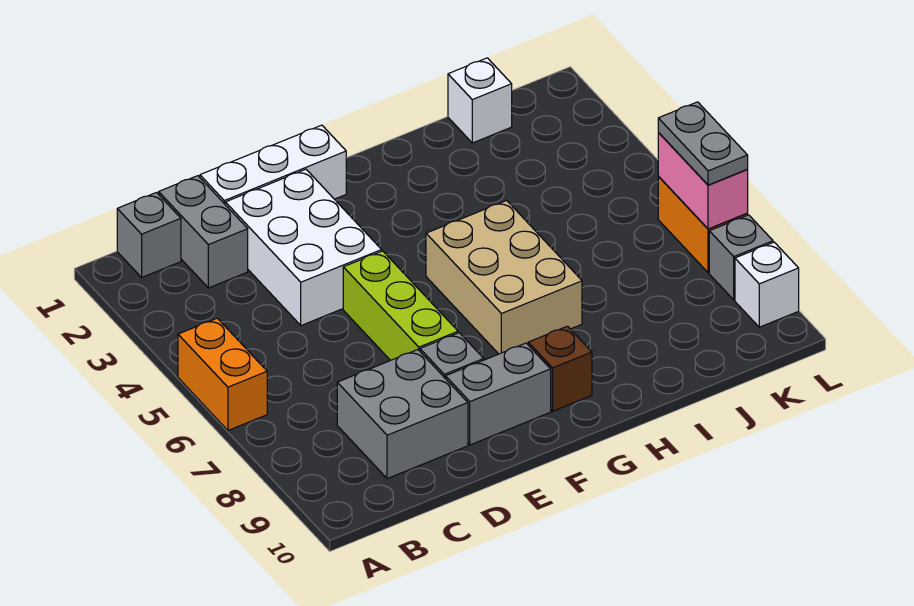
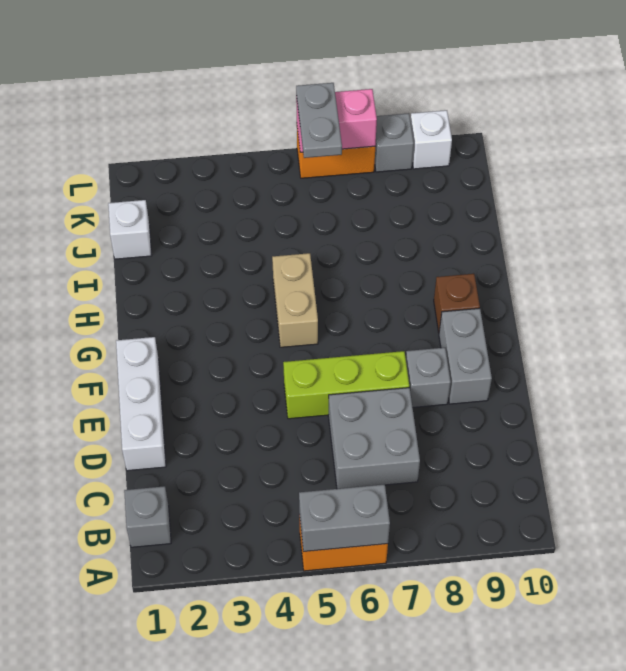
grey 1x2 brick [159,176,248,288] -> grey 1x2 brick moved to [299,484,390,552]
grey 2x2 brick [337,350,468,479] -> grey 2x2 brick moved to [328,388,420,489]
white 2x3 brick [225,169,382,326] -> none
tan 2x3 brick [426,200,582,354] -> tan 1x2 brick [272,253,318,347]
grey 1x2 plate [658,102,748,185] -> grey 1x2 plate turned to [296,83,342,158]

